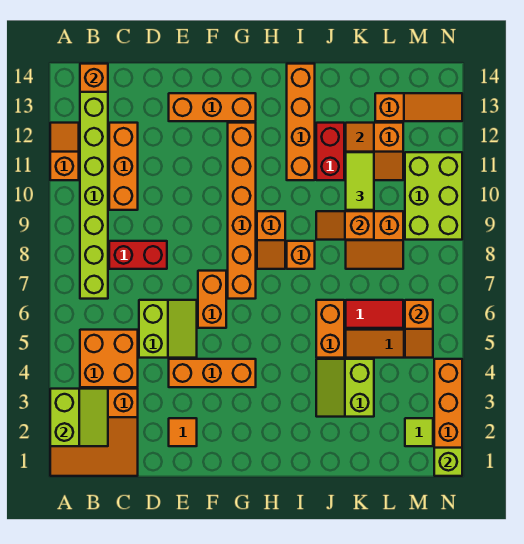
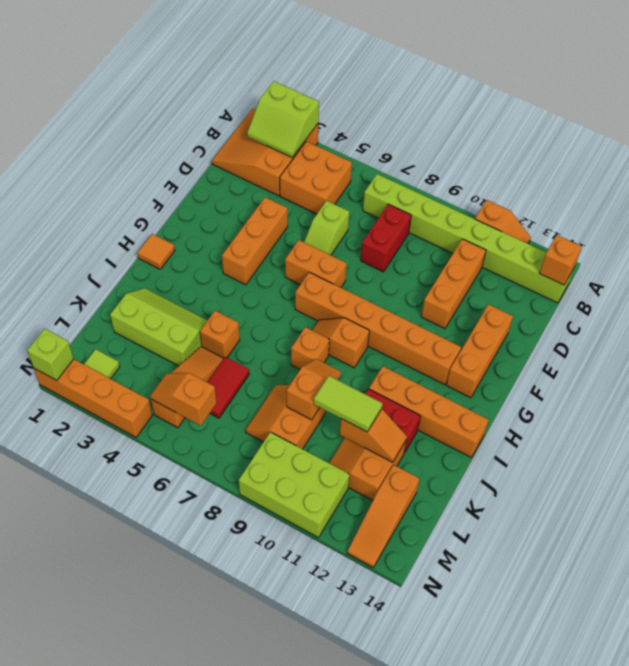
orange 1x3 brick [109,123,138,210] -> orange 1x3 brick turned to [421,239,486,329]
lime 2x2 slope [139,300,197,358] -> lime 1x2 slope [304,201,349,255]
orange 1x1 tile [169,418,197,446] -> orange 1x1 tile moved to [138,234,175,269]
lime 2x2 slope [316,359,374,417] -> lime 2x3 slope [110,288,208,366]
orange 1x2 brick [316,300,344,358] -> orange 1x1 brick [200,311,240,358]

